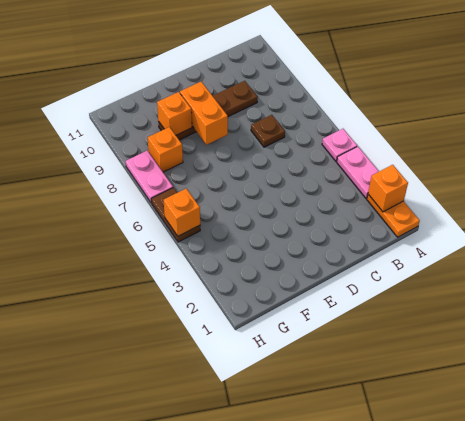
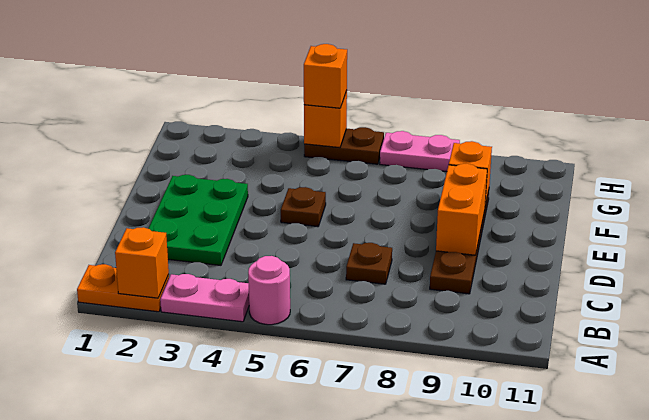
pink 1x1 plate [322,129,357,162] -> pink 1x1 round brick [248,256,290,325]
none -> green 2x3 plate [148,175,248,265]
none -> brown 1x1 plate [281,187,326,227]
orange 1x2 brick [180,82,228,145] -> orange 1x2 brick turned to [436,164,487,255]
orange 1x1 brick [148,127,183,172] -> orange 1x1 brick moved to [304,44,347,108]

